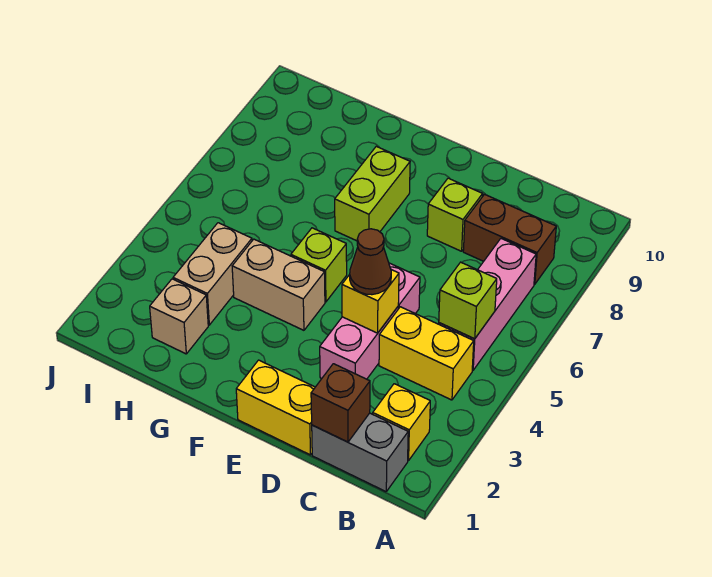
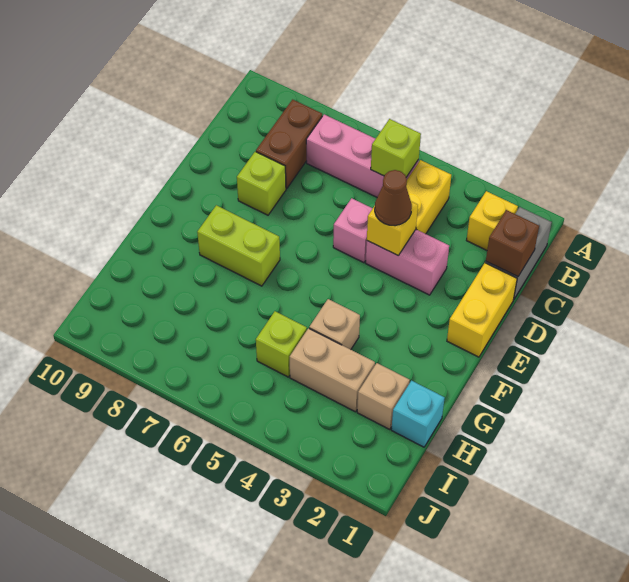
tan 1x2 brick [232,239,325,330] -> tan 1x1 brick [309,299,360,349]
lime 1x1 brick [291,228,347,302] -> lime 1x1 brick moved to [256,311,307,377]
none -> cyan 1x1 brick [391,381,445,447]

